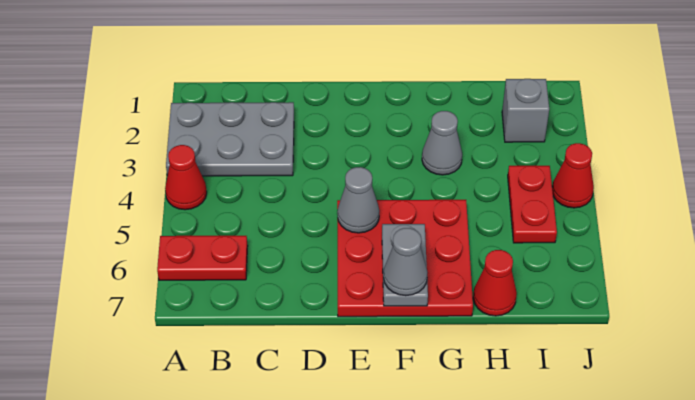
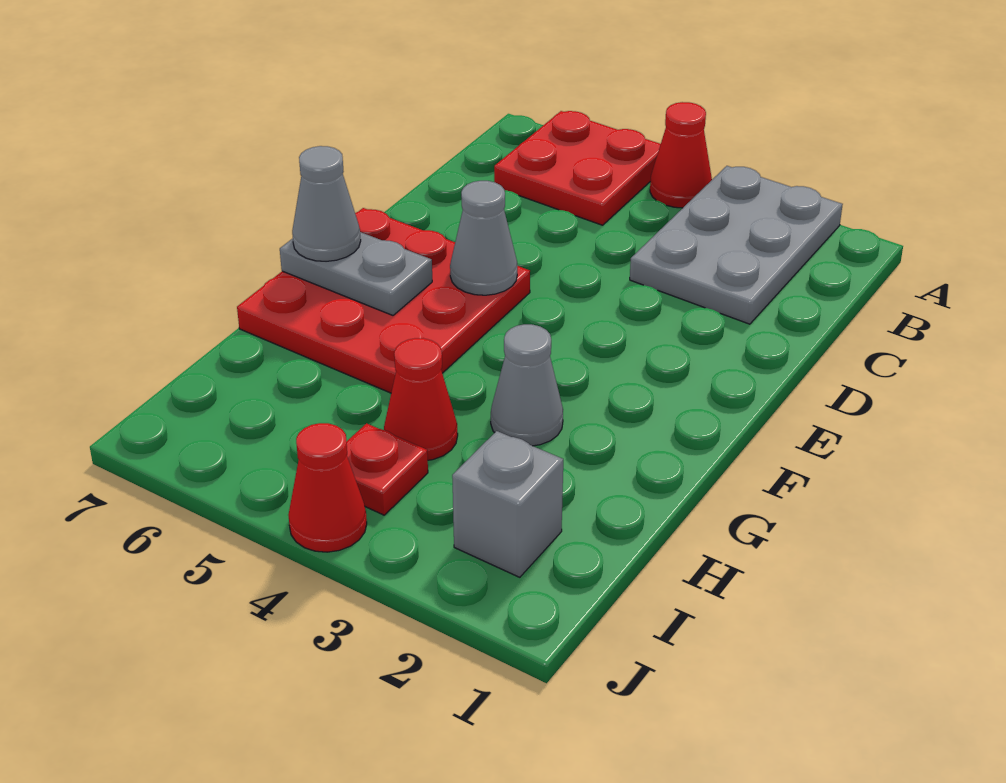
red 1x2 plate [157,236,248,280] -> red 2x2 plate [494,111,661,225]
red 1x1 cone [473,250,517,316] -> red 1x1 cone moved to [384,338,458,460]
red 1x2 plate [508,166,557,243] -> red 1x1 plate [347,423,428,515]

